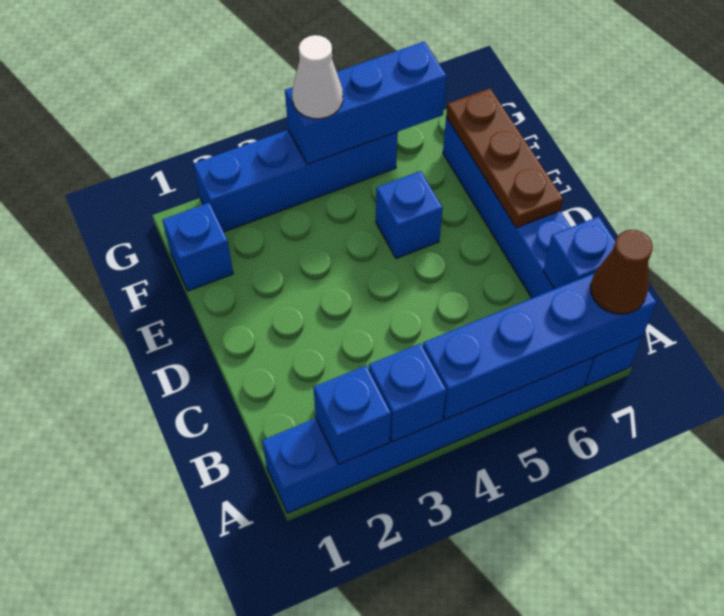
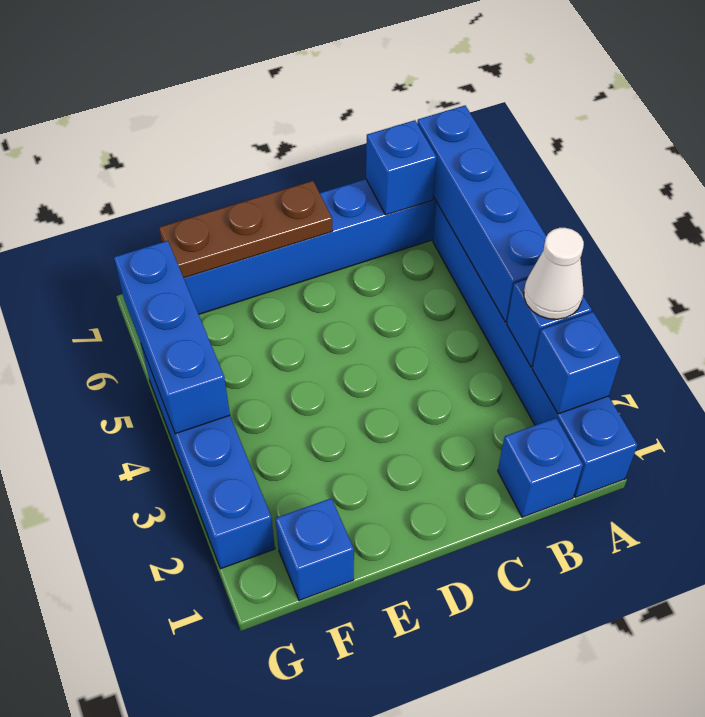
brown 1x1 cone [591,230,653,314] -> none
blue 1x1 brick [376,171,443,259] -> blue 1x1 brick moved to [498,418,583,517]
white 1x1 cone [292,35,343,119] -> white 1x1 cone moved to [524,228,584,319]

